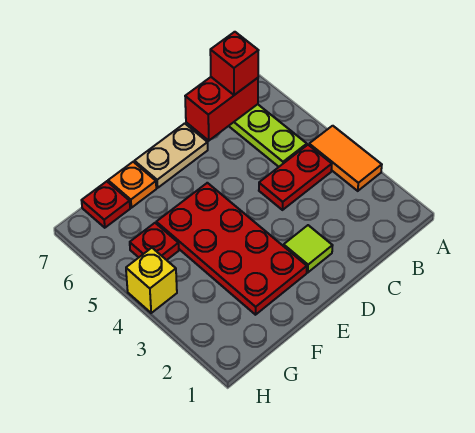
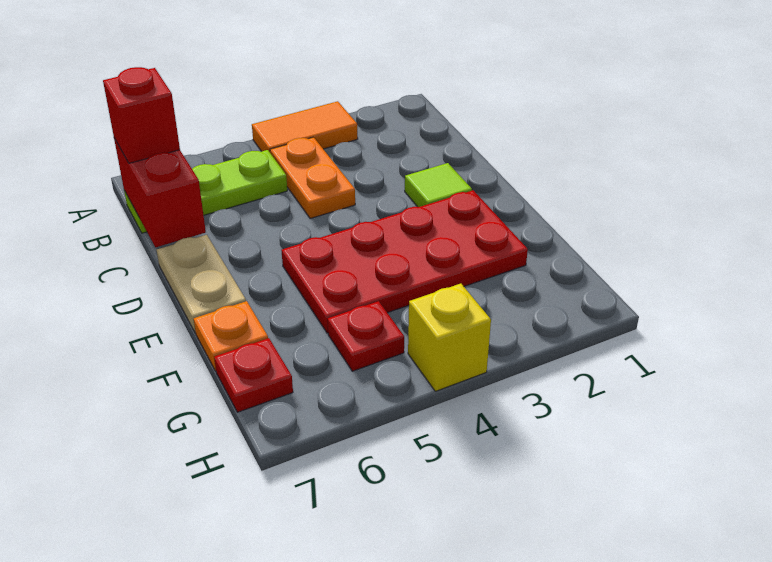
red 1x2 plate [259,145,332,210] -> orange 1x2 plate [270,137,355,219]

